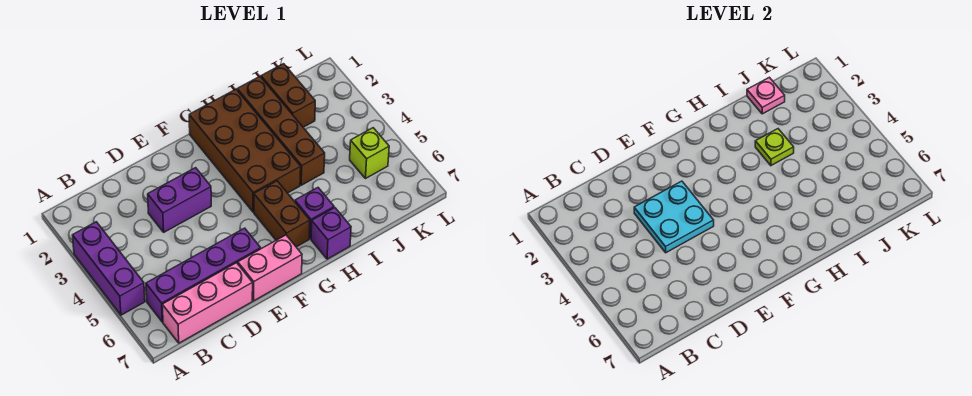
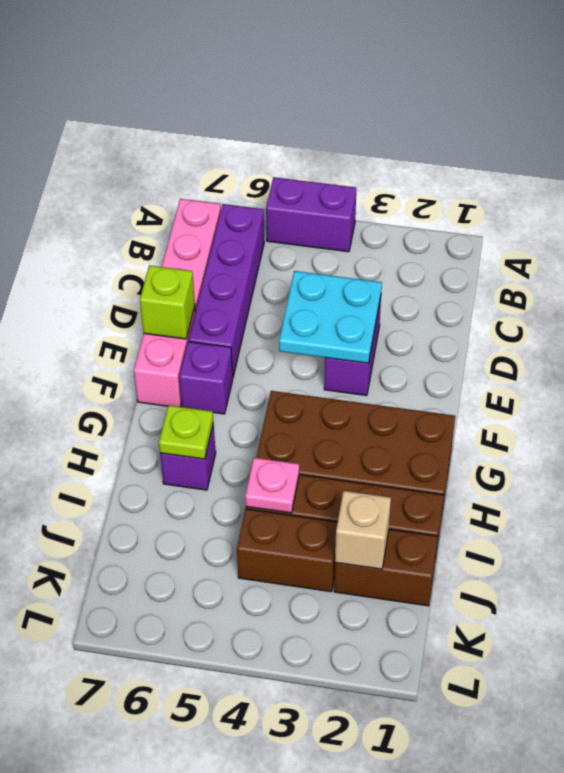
purple 1x3 brick [73,222,145,315] -> purple 1x2 brick [266,177,356,252]
brown 1x2 brick [254,181,310,247] -> brown 1x2 brick moved to [237,509,338,592]
purple 1x1 brick [311,208,351,259] -> purple 1x1 brick moved to [179,342,233,414]
lime 1x1 plate [755,129,794,165] -> lime 1x1 plate moved to [159,405,214,459]
pink 1x1 plate [747,77,785,114] -> pink 1x1 plate moved to [245,458,299,513]
none -> tan 1x1 brick [335,491,391,569]
lime 1x1 brick [350,128,389,179] -> lime 1x1 brick moved to [140,265,195,339]

